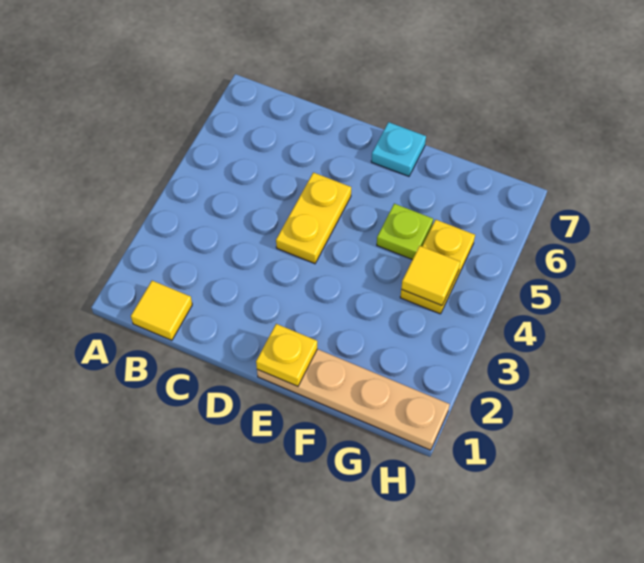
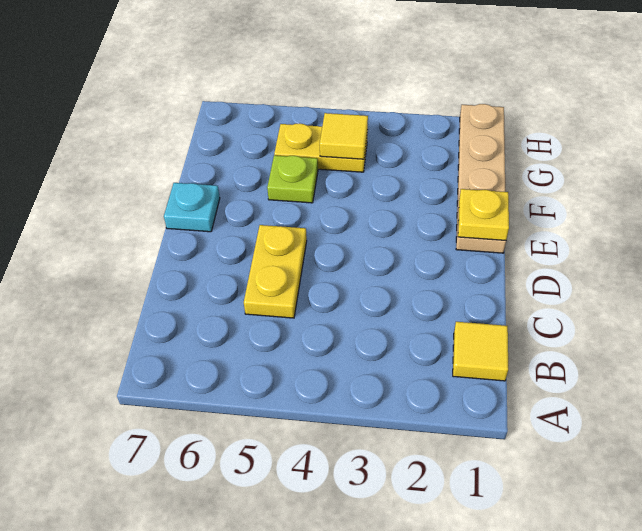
yellow 1x2 plate [276,172,351,264] -> yellow 1x2 plate turned to [244,225,307,318]

